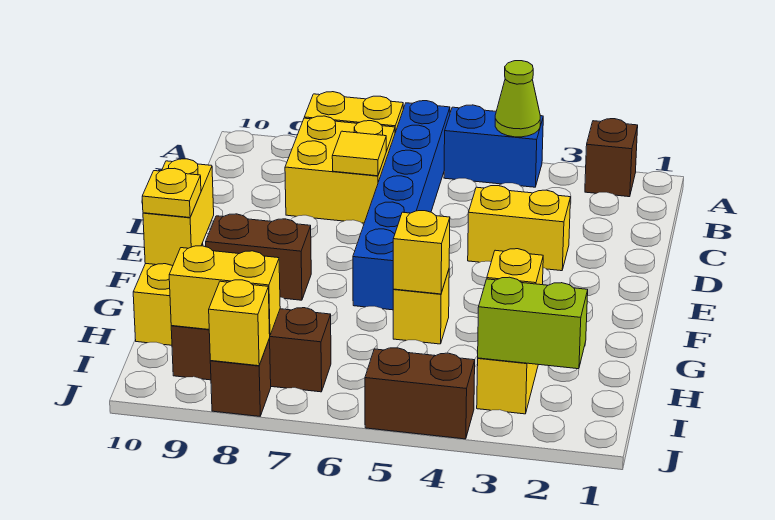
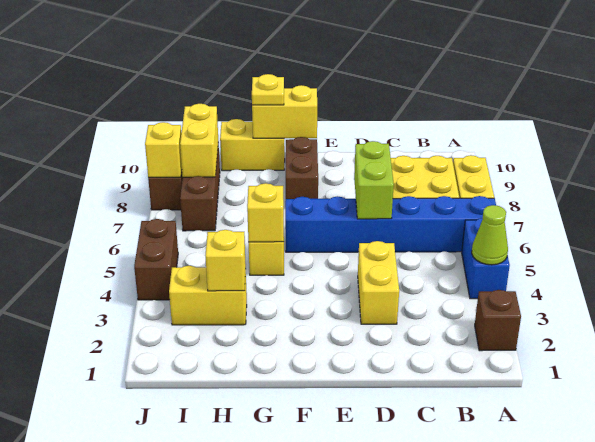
yellow 1x1 tile [332,131,386,176] -> none
lime 1x2 brick [478,277,588,369] -> lime 1x2 brick moved to [354,141,394,219]

